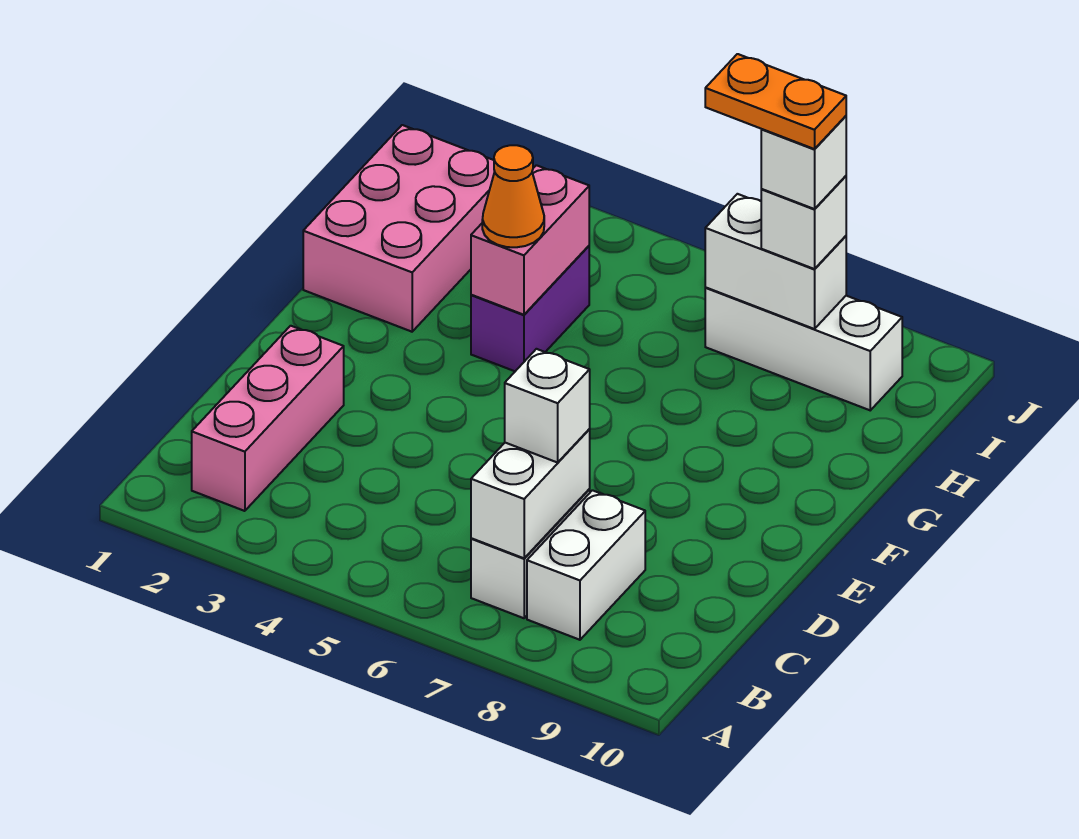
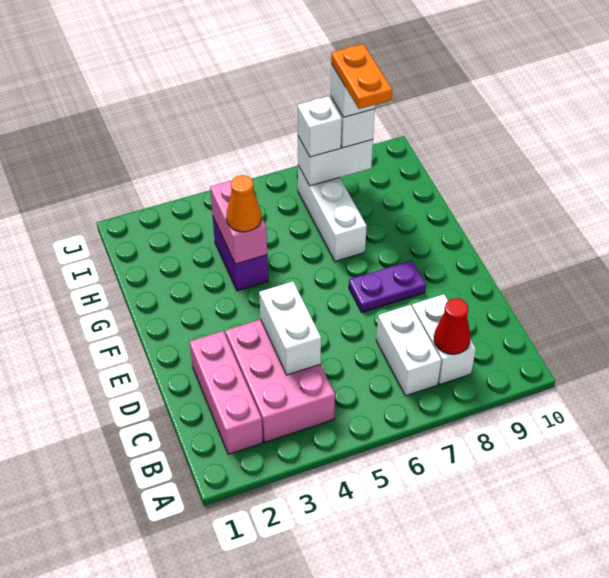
white 1x2 brick [471,430,590,558] -> white 1x2 brick moved to [259,282,321,375]
none -> red 1x1 cone [434,298,470,354]
white 1x1 brick [505,349,590,463] -> white 1x1 brick moved to [298,96,342,157]
none -> purple 1x2 plate [349,260,426,312]
pink 2x3 brick [303,125,495,332] -> pink 2x3 brick moved to [225,319,335,442]
white 1x3 brick [705,288,902,410] -> white 1x3 brick turned to [298,165,367,261]
orange 1x2 plate [705,54,846,149] -> orange 1x2 plate turned to [331,44,392,109]

